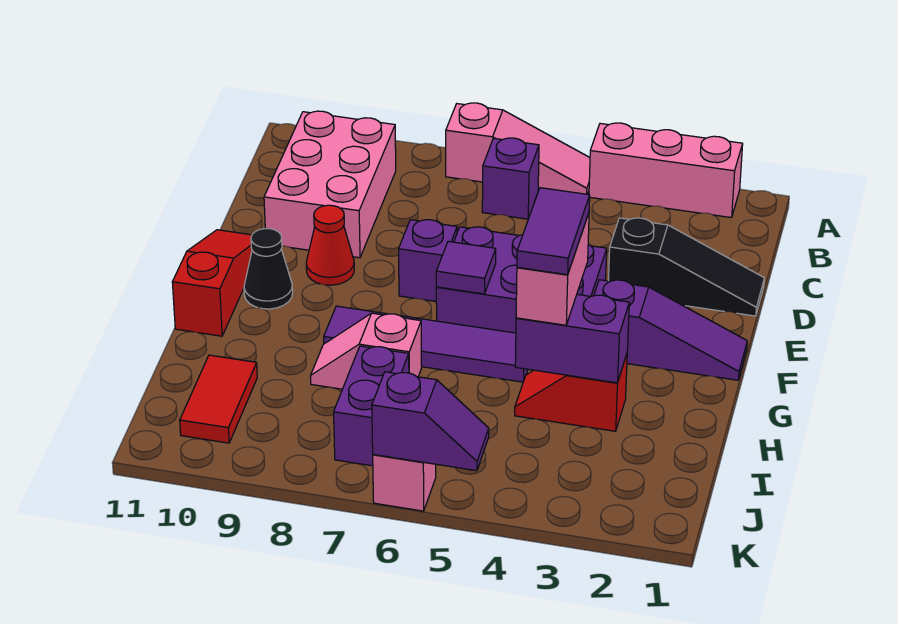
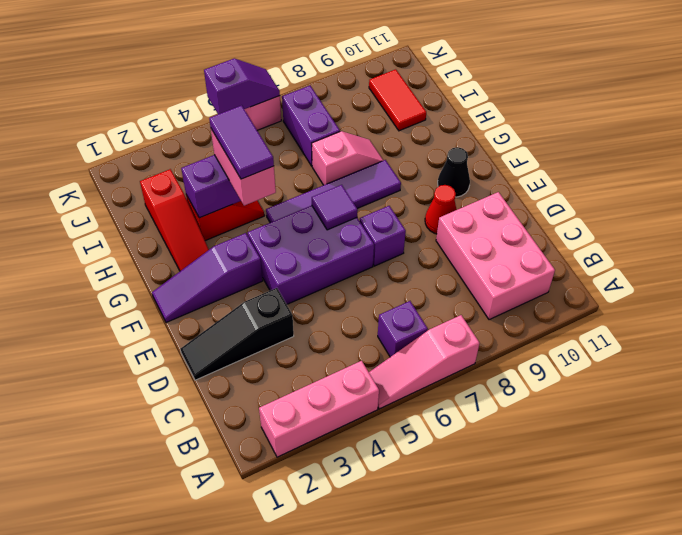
red 1x3 slope [172,230,252,336] -> red 1x3 slope moved to [140,169,209,271]
purple 1x2 slope [372,372,489,471] -> purple 1x2 slope turned to [204,59,280,114]

